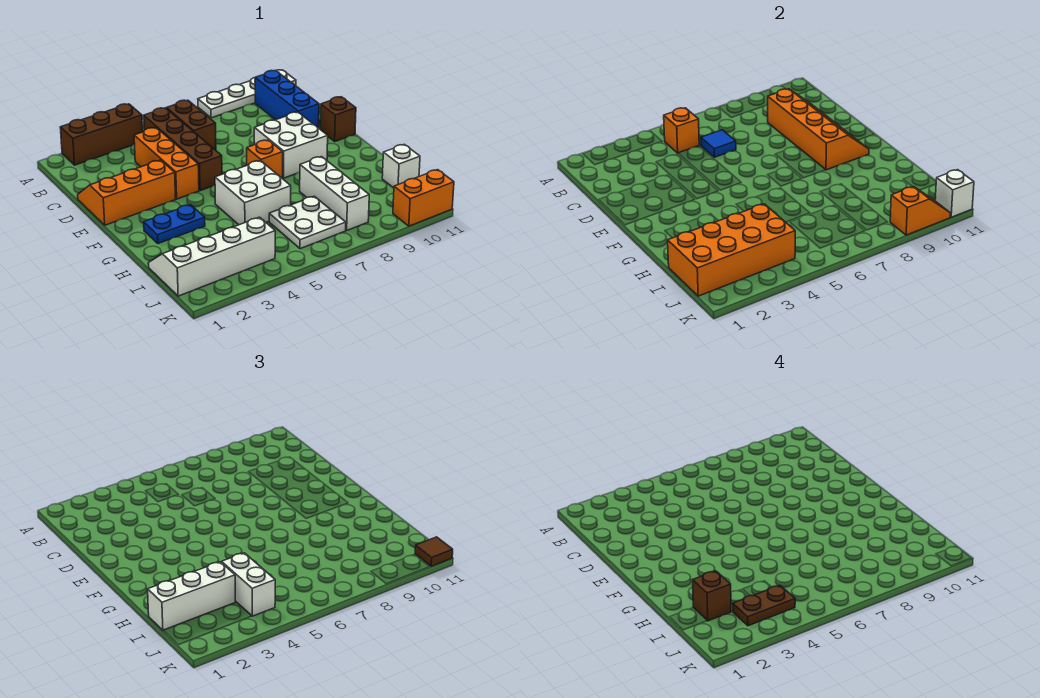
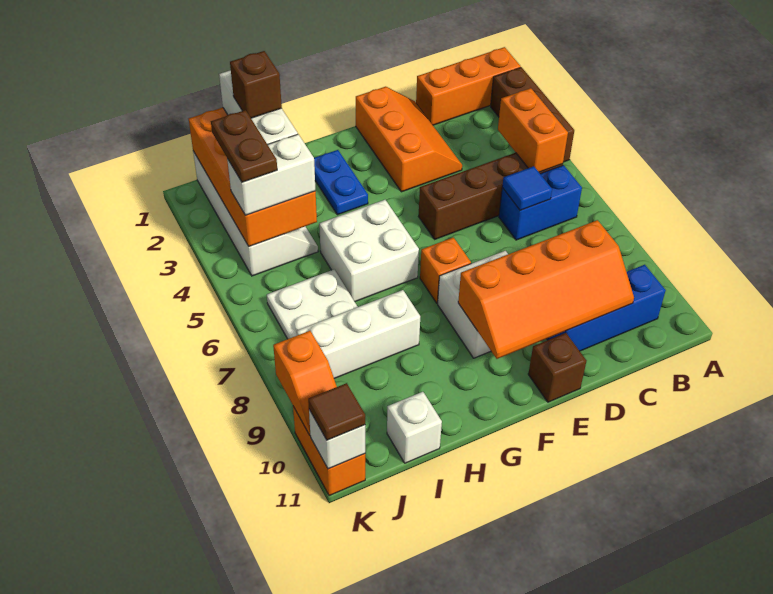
white 1x4 plate [198,70,296,118] -> none
orange 1x1 brick [664,108,699,153] -> orange 1x2 brick [498,88,568,172]
brown 1x2 brick [167,100,216,150] -> blue 1x2 brick [499,165,582,240]
orange 1x3 brick [134,128,199,199] -> orange 1x3 brick moved to [416,47,521,125]

